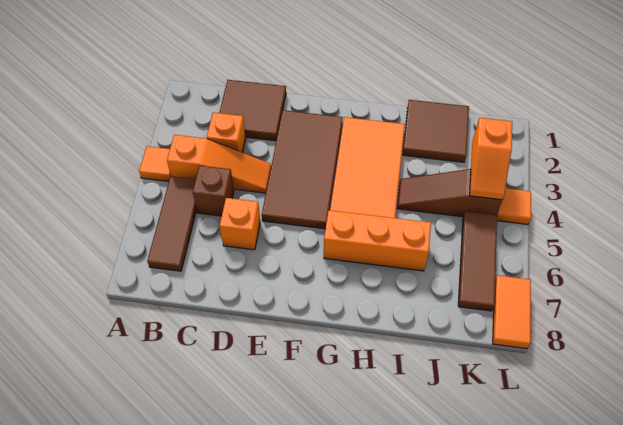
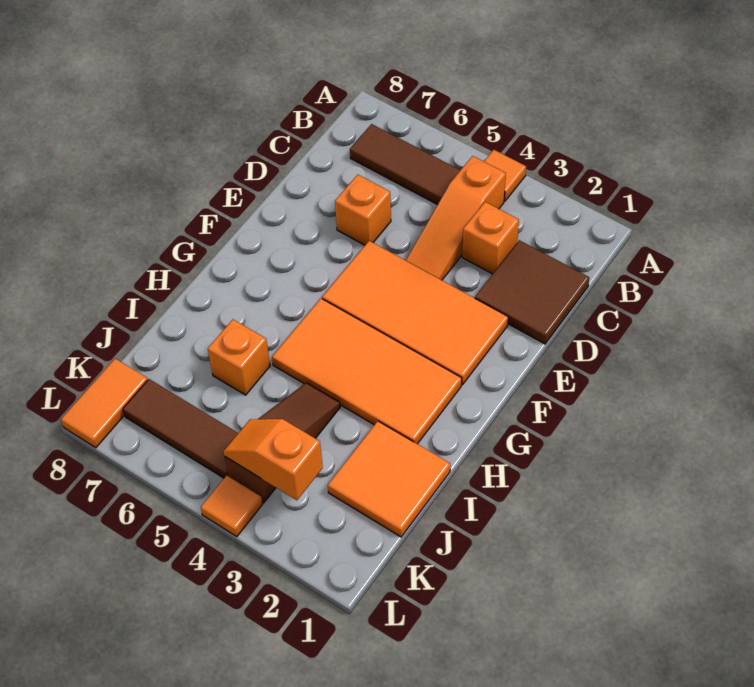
brown 1x1 brick [193,166,234,216] -> none
brown 2x4 tile [262,110,343,229] -> orange 2x4 tile [322,241,508,385]
orange 1x3 brick [324,210,431,271] -> orange 1x1 brick [208,320,270,395]
brown 2x2 tile [403,100,469,162] -> orange 2x2 tile [328,421,450,537]
orange 1x2 tile [493,275,531,349] -> orange 1x2 tile turned to [61,359,148,448]

